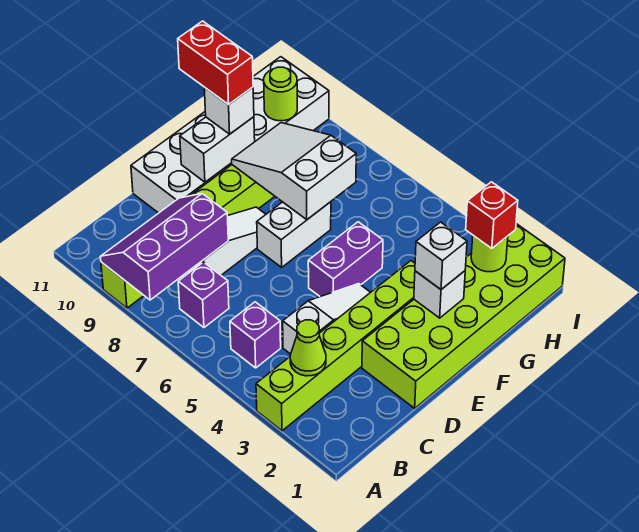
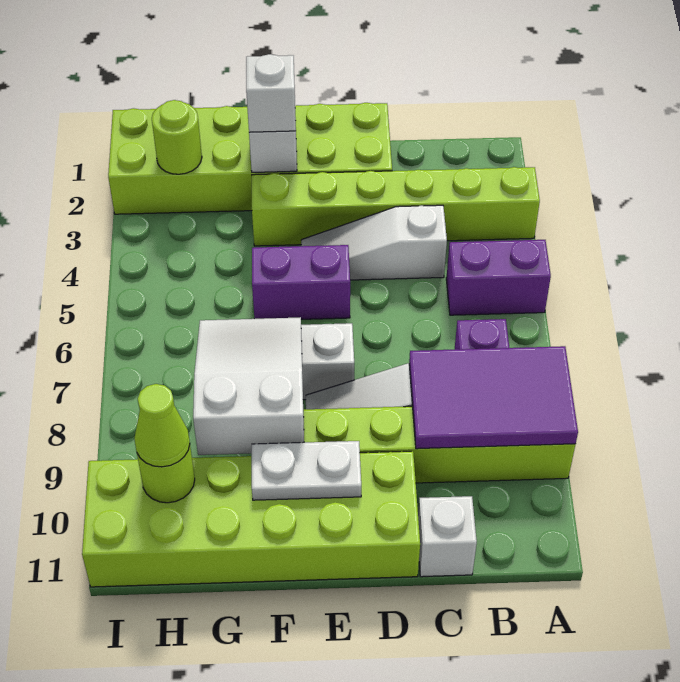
purple 2x3 slope [100,194,228,300] -> purple 2x3 tile [409,346,578,449]
lime 1x1 cone [290,320,326,376] -> lime 1x1 cone moved to [134,384,190,467]
purple 1x1 brick [230,302,281,368] -> purple 1x2 brick [446,240,551,315]
white 2x6 brick [131,57,329,213] -> lime 2x6 brick [82,451,420,587]
white 1x2 brick [180,117,255,182] -> white 1x2 plate [252,441,361,500]
white 2x3 slope [232,123,356,220] -> white 2x3 slope turned to [193,317,304,455]
white 1x1 brick [204,87,254,134] -> white 1x1 brick moved to [418,496,477,577]
red 1x2 brick [178,21,253,105] -> none
red 1x1 brick [466,182,518,248] -> none

